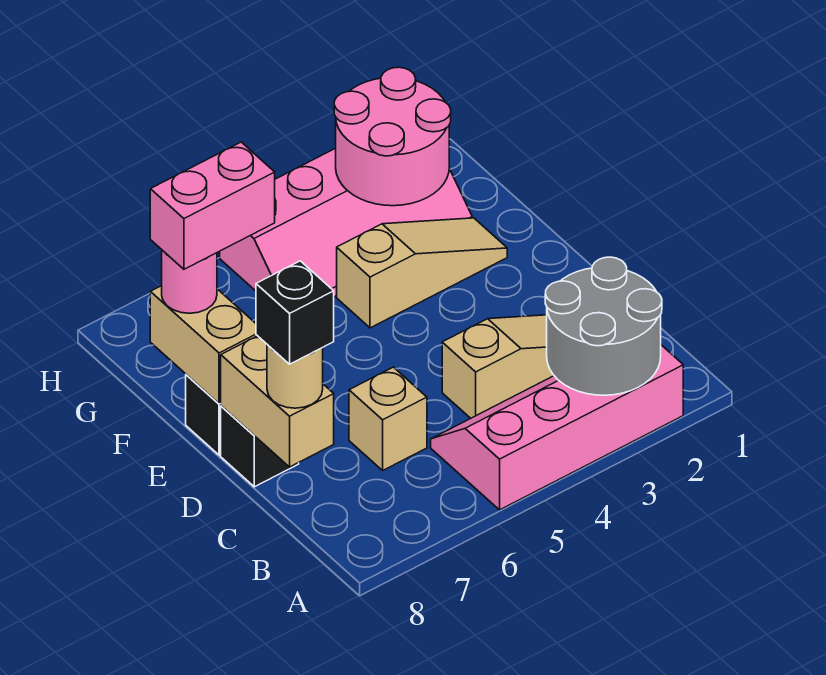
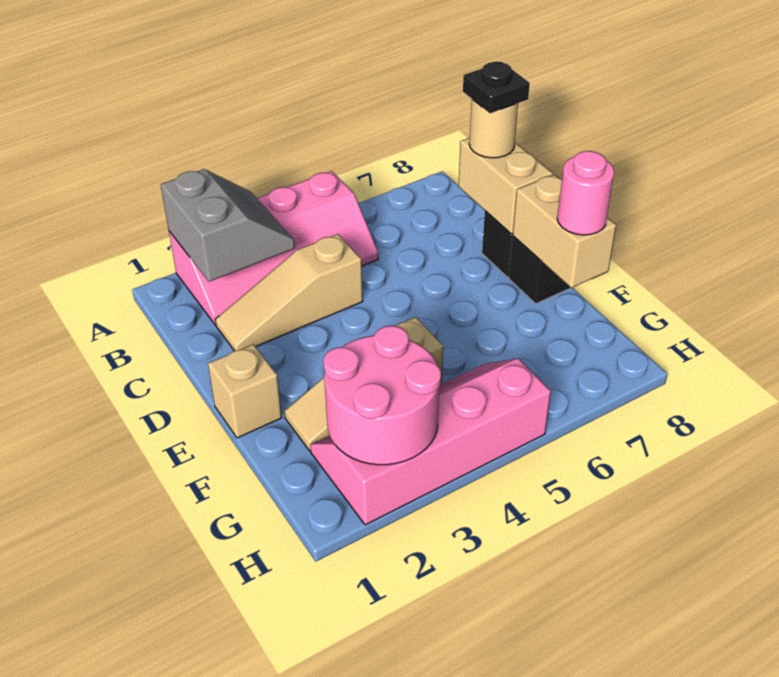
grey 2x2 round brick [545,257,662,395] -> grey 2x2 slope [161,169,295,282]
tan 1x1 brick [349,367,427,470] -> tan 1x1 brick moved to [208,344,282,438]
black 1x1 brick [256,261,334,364] -> black 1x1 plate [463,62,530,113]
pink 1x2 brick [150,142,275,269] -> none

